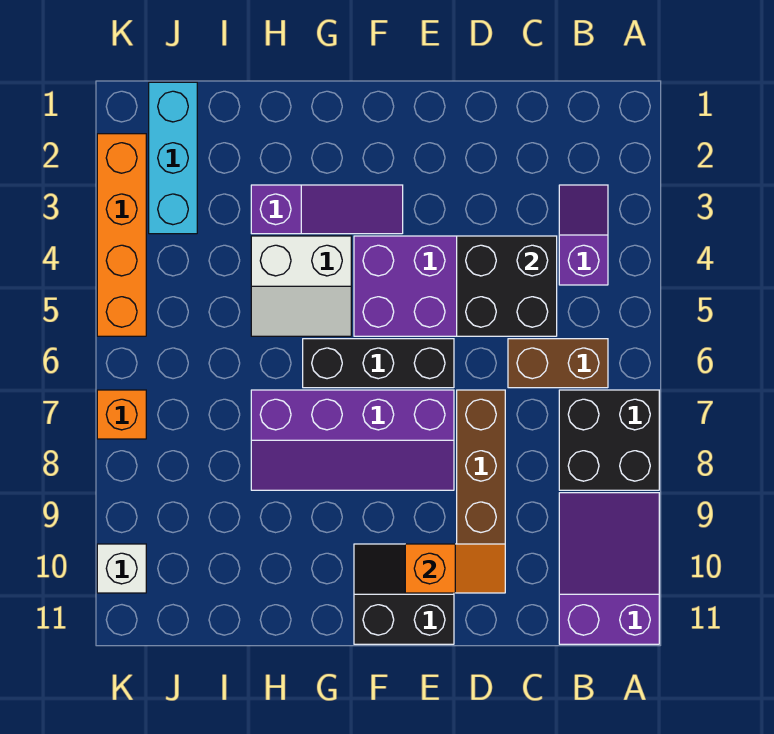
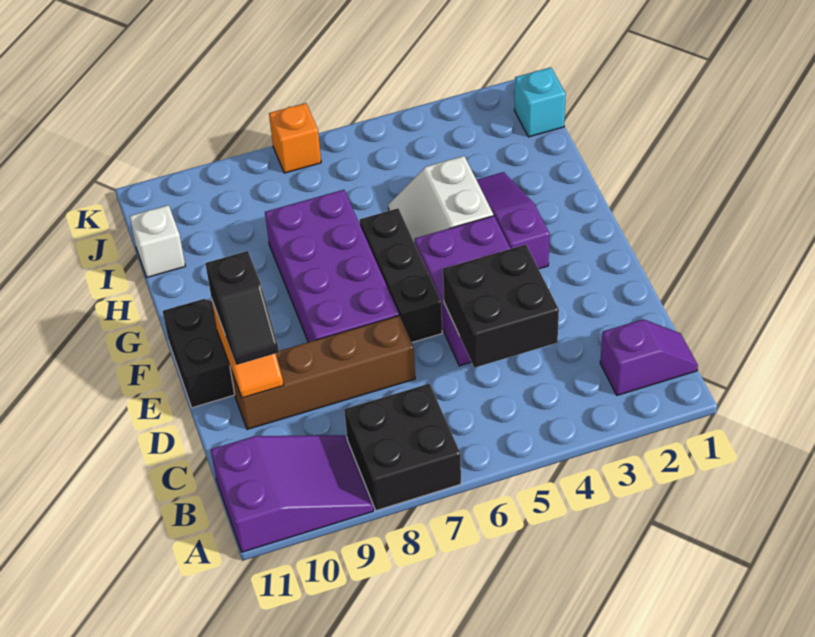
purple 1x2 slope [559,185,608,285] -> purple 1x2 slope moved to [600,319,698,395]
brown 1x2 brick [508,339,608,388] -> none
none -> black 1x2 slope [205,251,279,365]
purple 2x4 slope [251,390,454,490] -> purple 2x4 brick [265,190,399,342]
purple 1x3 slope [251,185,403,234] -> purple 1x3 slope turned to [477,172,550,269]
cyan 1x3 brick [149,82,197,234] -> cyan 1x1 brick [514,67,566,137]
orange 1x4 brick [97,134,146,336] -> none
white 1x1 brick [97,544,146,593] -> white 1x1 brick moved to [130,205,185,277]

